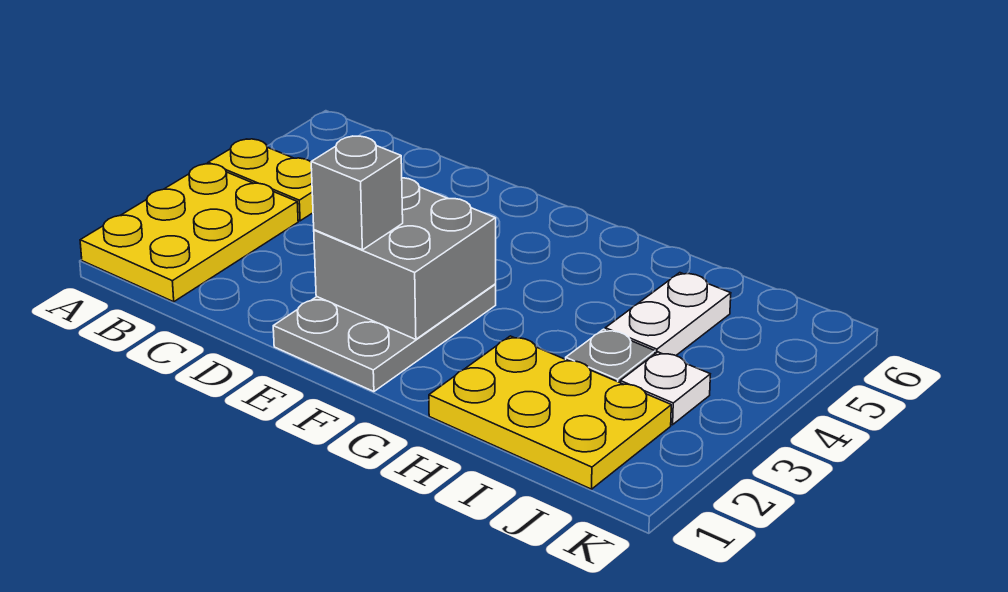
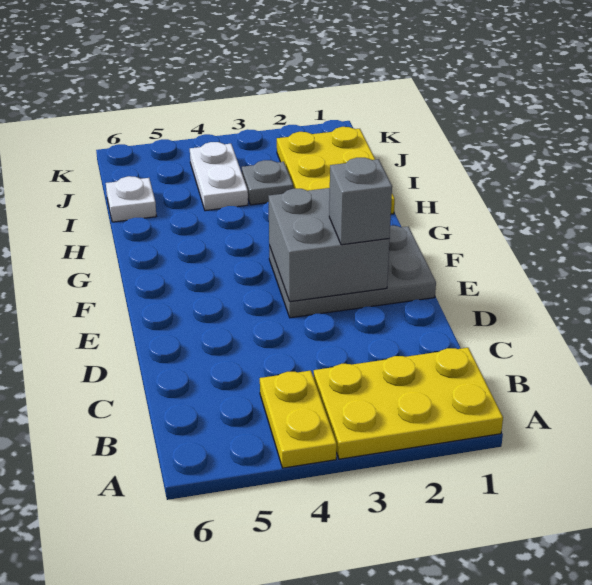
white 1x2 plate [605,273,731,356] -> white 1x2 plate turned to [190,142,248,211]
white 1x1 plate [620,352,710,425] -> white 1x1 plate moved to [106,176,156,222]

